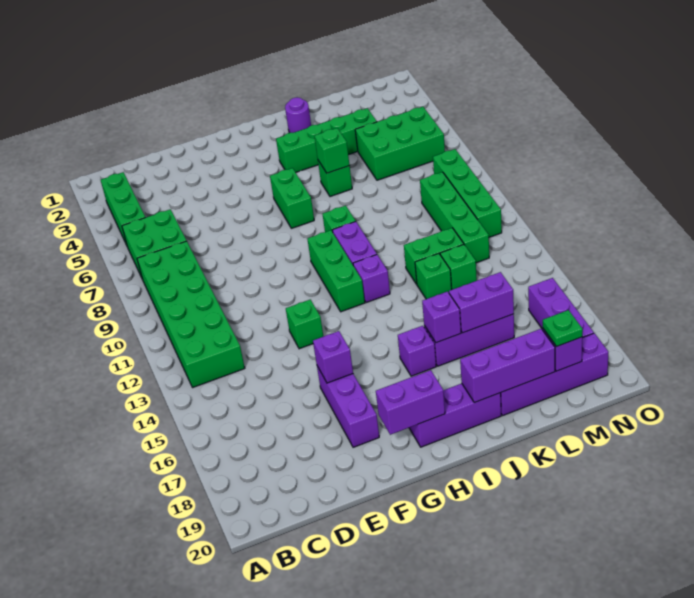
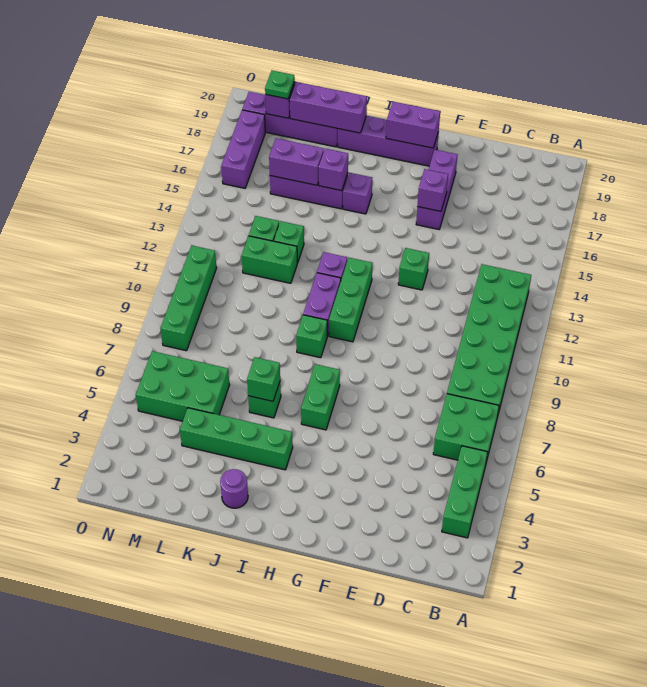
purple 1x3 brick [409,383,501,447] -> purple 1x4 brick [338,116,439,166]
green 1x4 brick [420,172,489,263] -> none

